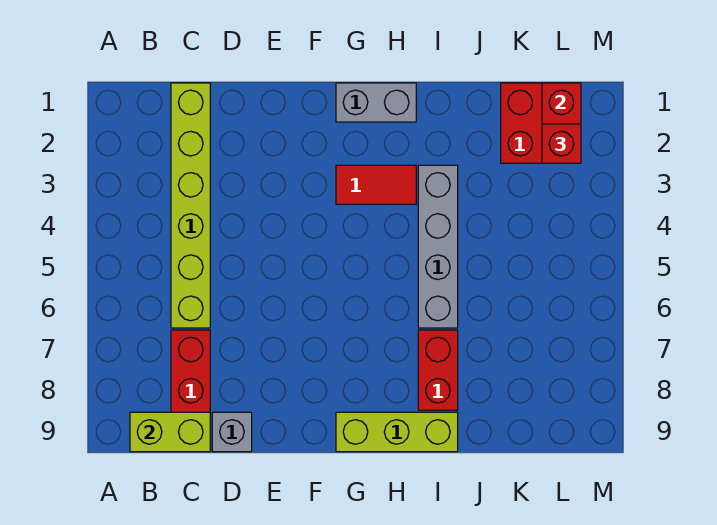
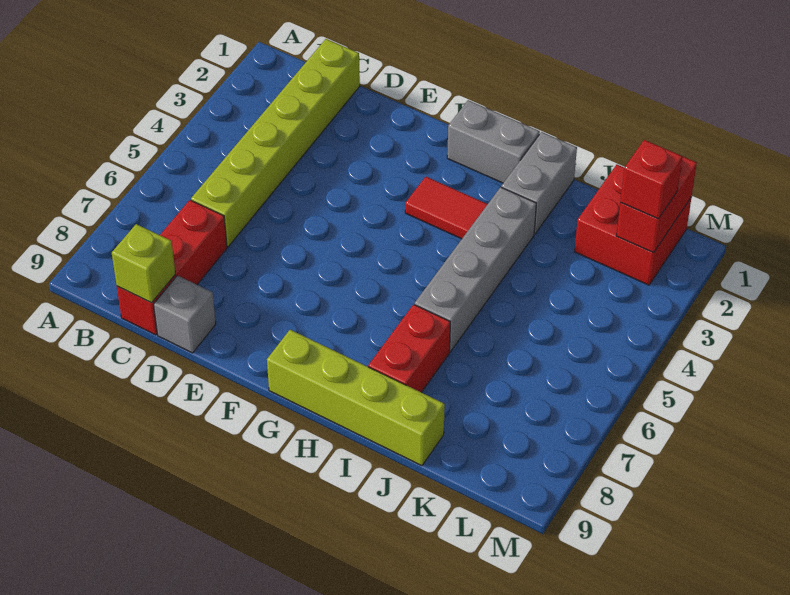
lime 1x2 brick [130,412,210,452] -> lime 1x1 brick [112,224,175,303]
lime 1x3 brick [336,412,458,452] -> lime 1x4 brick [267,330,445,466]
none -> grey 1x2 brick [501,132,577,234]

